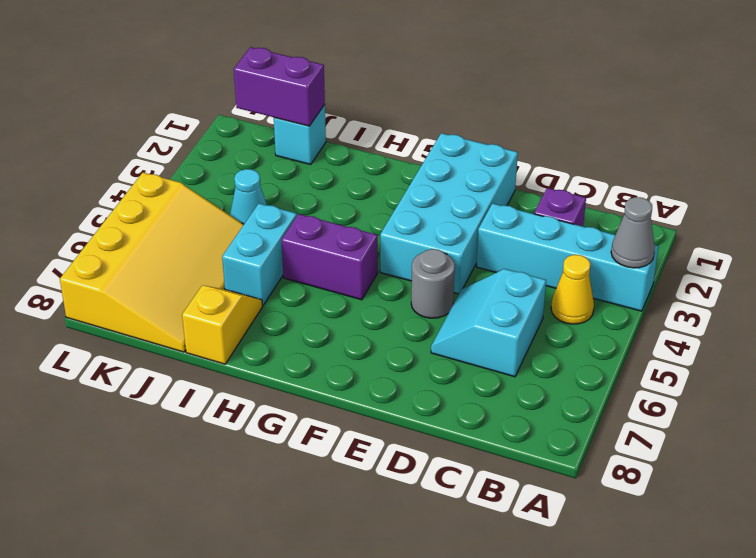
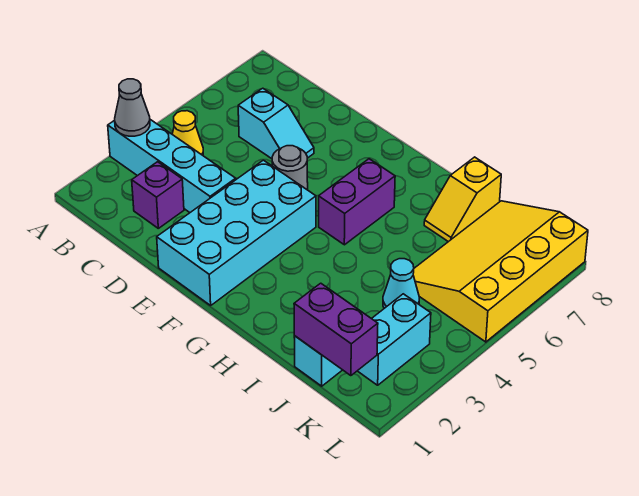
cyan 2x2 slope [431,269,546,377] -> cyan 1x2 slope [238,88,314,159]
purple 1x2 brick [282,214,378,300] -> purple 1x2 brick turned to [319,159,395,245]
cyan 1x2 brick [222,203,297,305] -> cyan 1x2 brick moved to [358,294,431,385]

